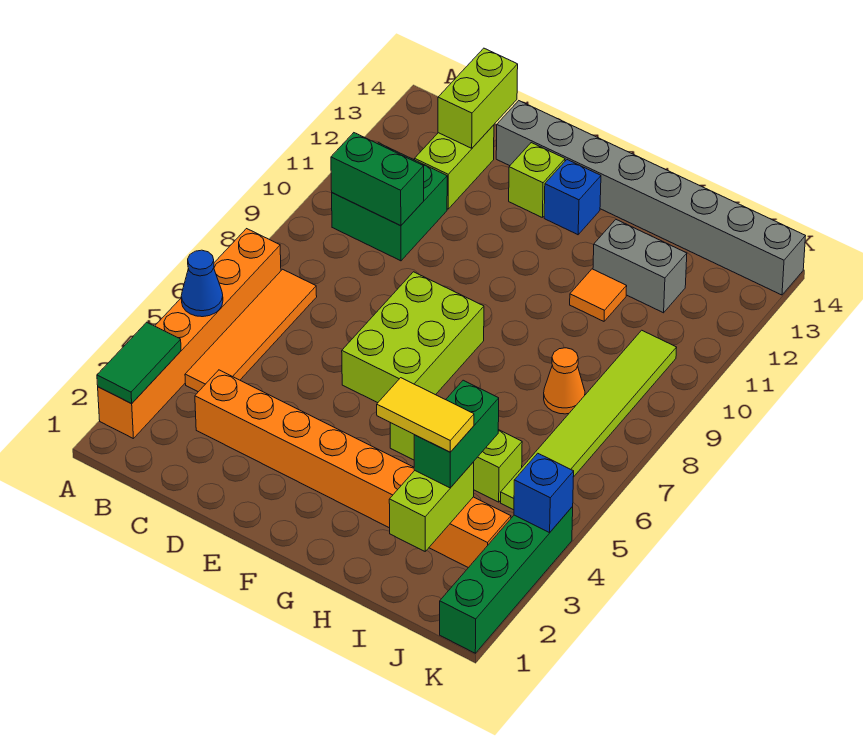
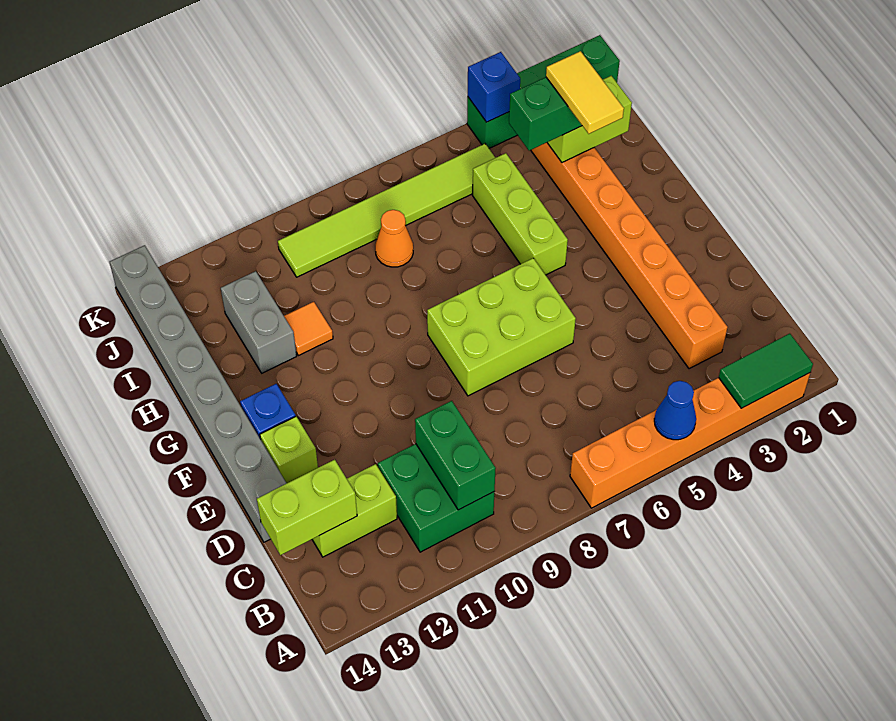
orange 1x4 tile [185,269,317,392] -> none

